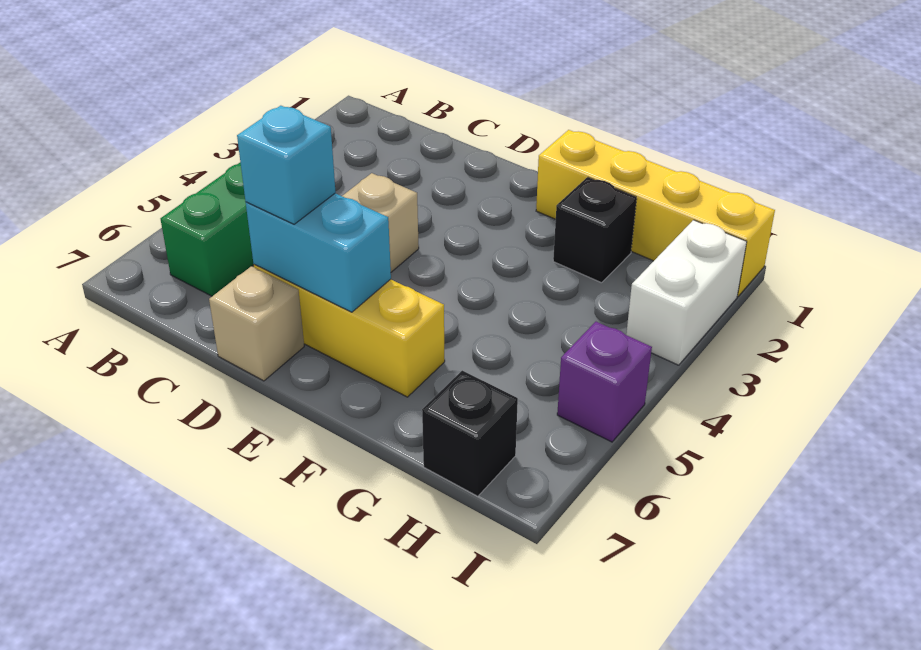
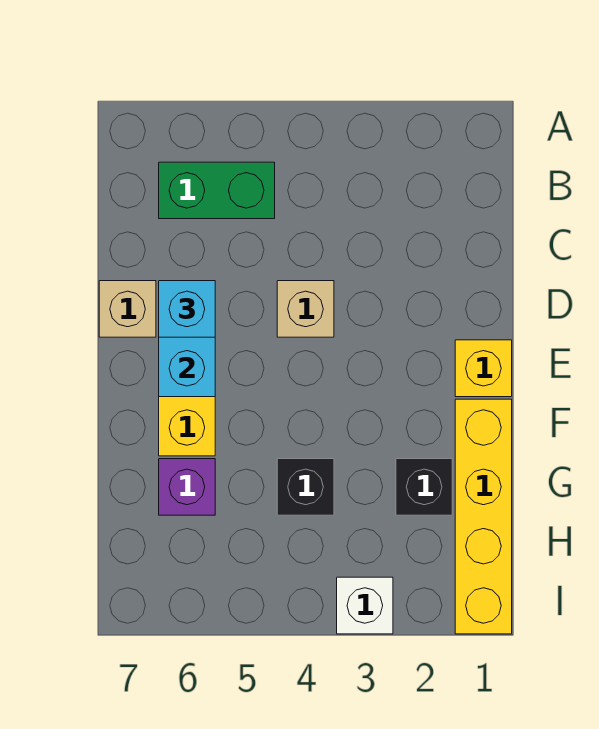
none -> yellow 1x1 brick [455,340,512,397]
black 1x1 brick [422,371,518,496] -> black 1x1 brick moved to [277,459,334,515]
white 1x2 brick [626,220,747,365] -> white 1x1 brick [337,577,393,634]
purple 1x1 brick [557,322,652,442] -> purple 1x1 brick moved to [159,459,215,515]

